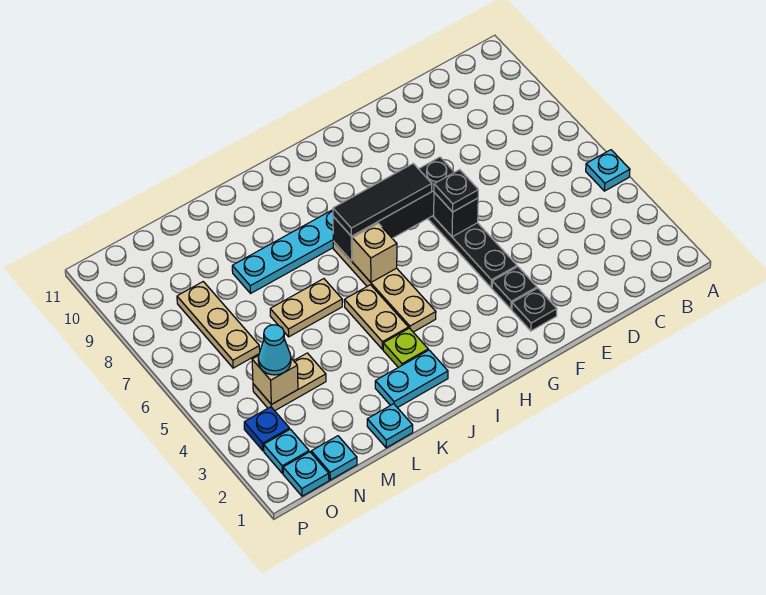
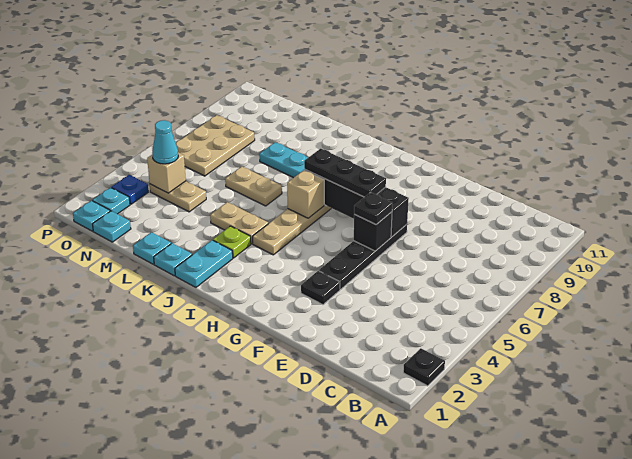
cyan 1x1 plate [586,150,630,191] -> cyan 1x1 plate moved to [154,243,192,276]
black 1x1 plate [512,288,557,331] -> black 1x1 plate moved to [403,348,445,386]
black 1x3 tile [333,164,432,236] -> black 1x3 plate [304,149,386,197]
cyan 1x2 plate [375,350,448,408] -> cyan 1x2 plate turned to [175,240,233,287]
tan 1x2 plate [344,285,409,349] -> tan 1x2 plate turned to [210,202,268,244]
tan 1x3 plate [177,282,260,368] -> tan 2x3 plate [176,115,255,176]

